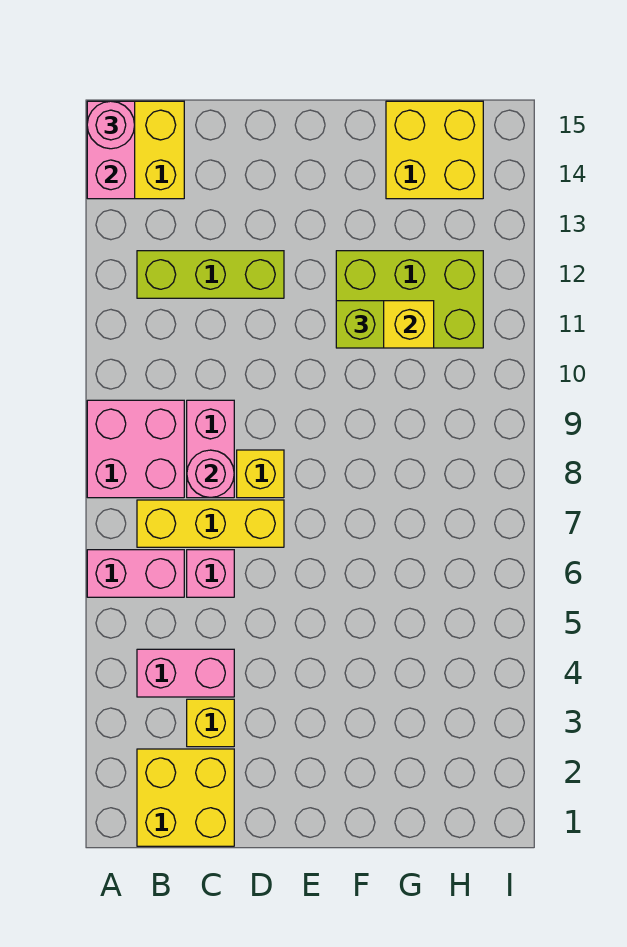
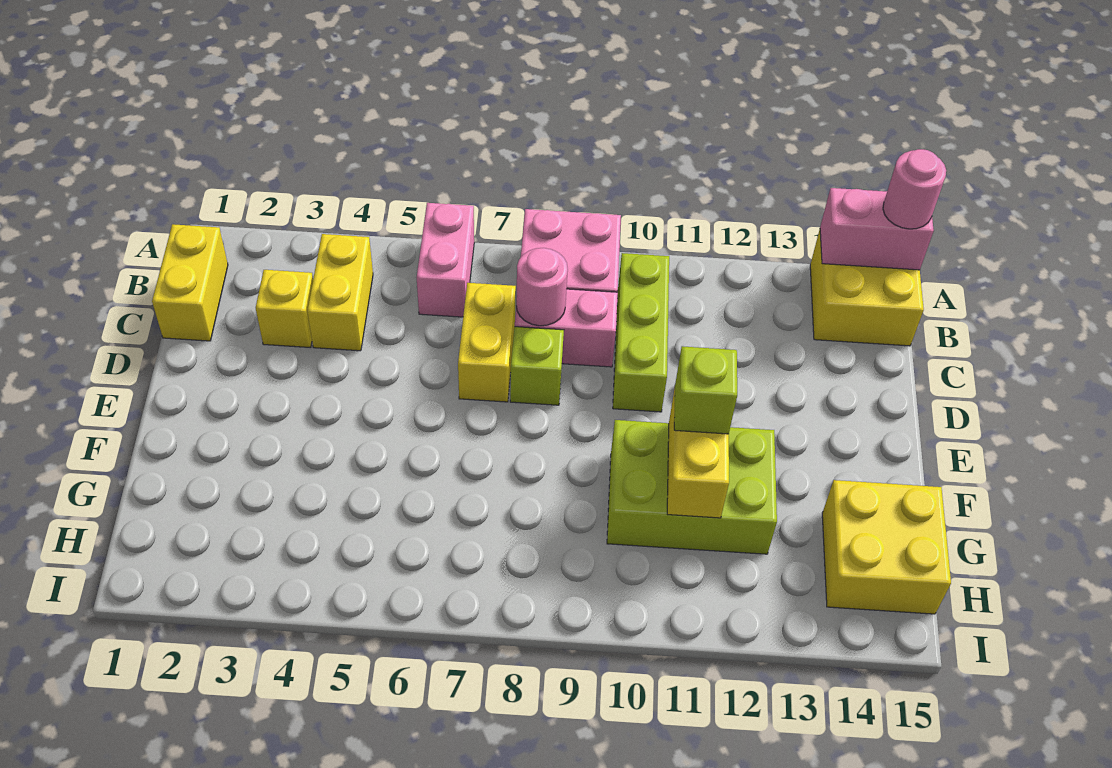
yellow 2x2 brick [137,749,234,846] -> yellow 1x2 brick [152,224,228,341]
pink 1x2 brick [137,649,234,697] -> yellow 1x2 brick [307,234,373,351]
yellow 1x3 brick [137,500,284,547] -> yellow 1x2 brick [458,283,516,402]
lime 1x3 brick [137,251,284,298] -> lime 1x3 brick moved to [613,253,669,412]
pink 1x1 brick [187,550,234,597] -> none
yellow 1x1 brick [237,450,284,498] -> lime 1x1 brick [510,327,564,405]
lime 2x3 brick [336,251,483,348] -> lime 2x3 brick turned to [607,420,777,554]

